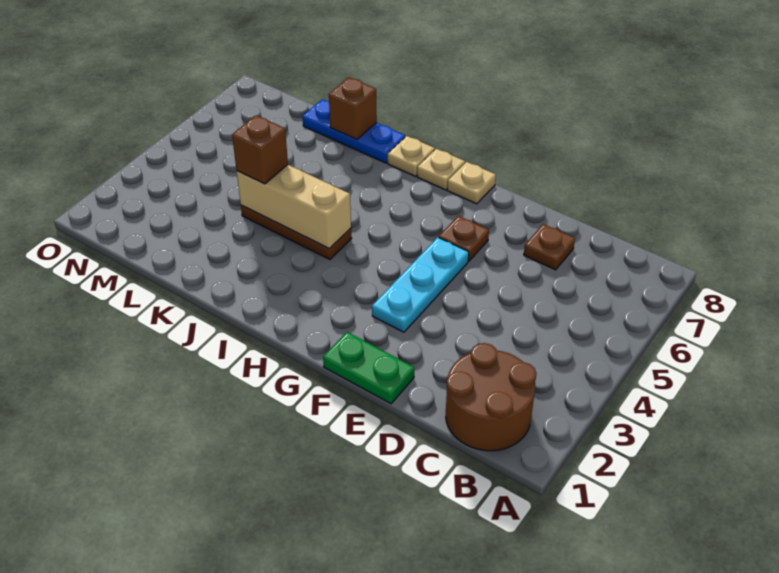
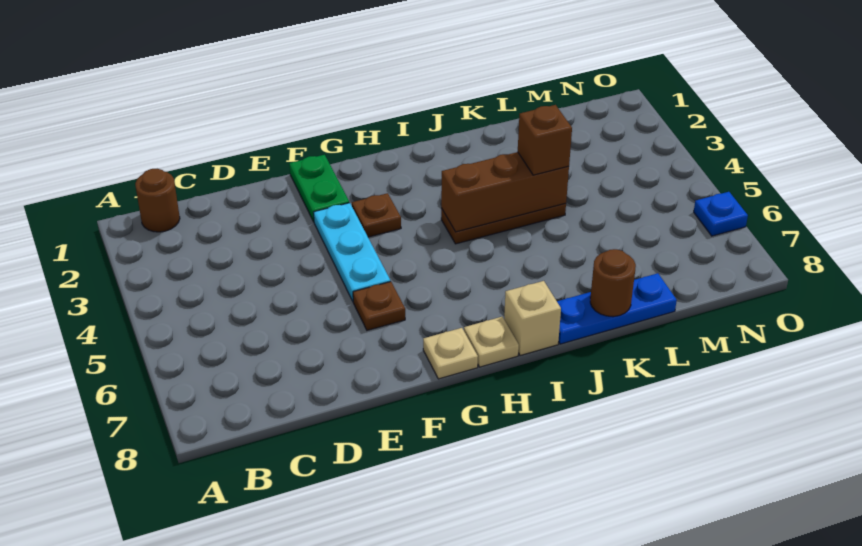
brown 2x2 round brick [446,343,536,451] -> brown 1x1 round brick [135,169,180,232]
brown 1x1 plate [524,224,575,270] -> brown 1x1 plate moved to [352,193,401,237]
green 1x2 plate [323,332,414,404] -> green 1x2 plate turned to [289,155,349,222]
tan 1x3 brick [237,165,351,249] -> brown 1x3 brick [441,152,569,232]
tan 1x1 plate [388,136,435,176] -> tan 1x1 brick [504,281,561,356]
brown 1x1 brick [329,77,377,139] -> brown 1x1 round brick [590,249,636,317]
none -> blue 1x1 plate [694,192,748,236]

